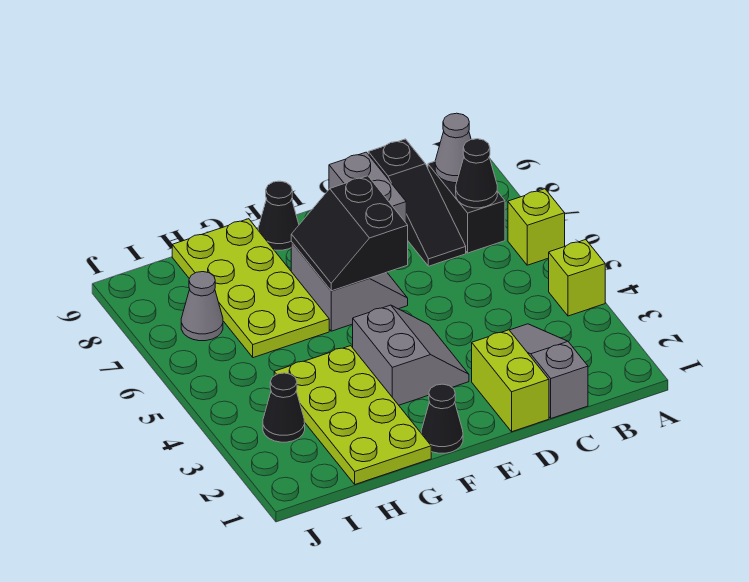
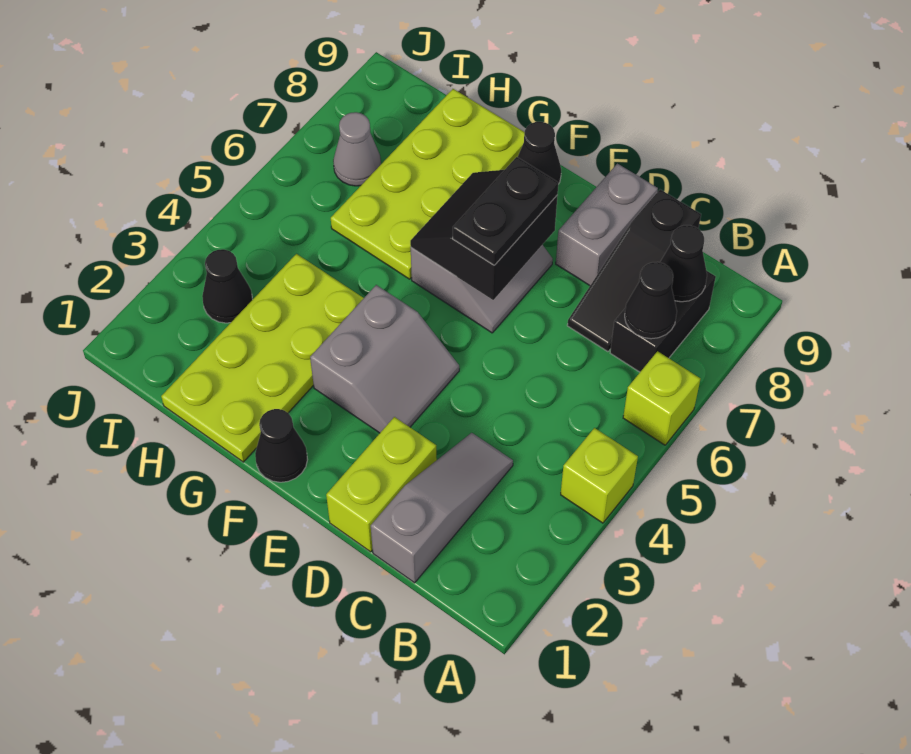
grey 1x1 cone [435,113,471,183] -> black 1x1 cone [660,225,707,302]
none -> black 1x2 plate [453,157,558,265]

